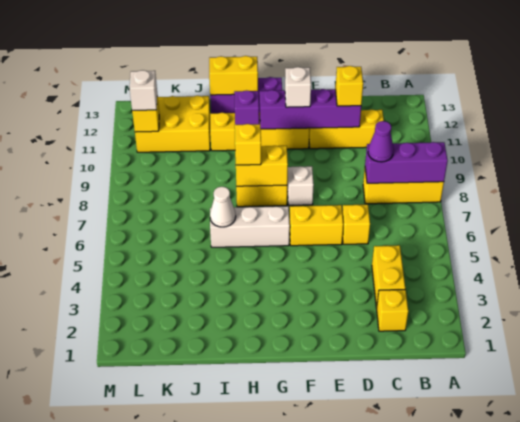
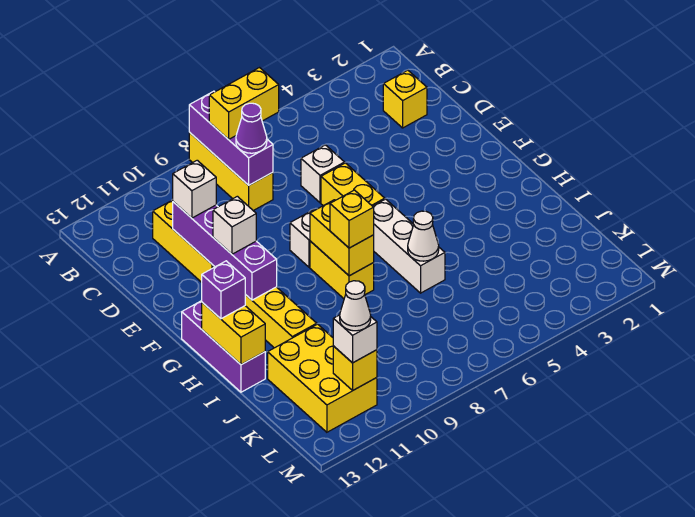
yellow 1x2 brick [372,245,405,308] -> yellow 1x2 brick moved to [209,68,279,140]
yellow 1x1 brick [342,205,370,244] -> white 1x1 brick [301,145,345,203]
yellow 1x1 brick [336,66,363,106] -> white 1x1 brick [173,160,216,218]
purple 1x1 brick [234,91,259,125] -> purple 1x1 brick moved to [202,261,245,319]
none -> white 1x1 cone [340,281,371,331]

